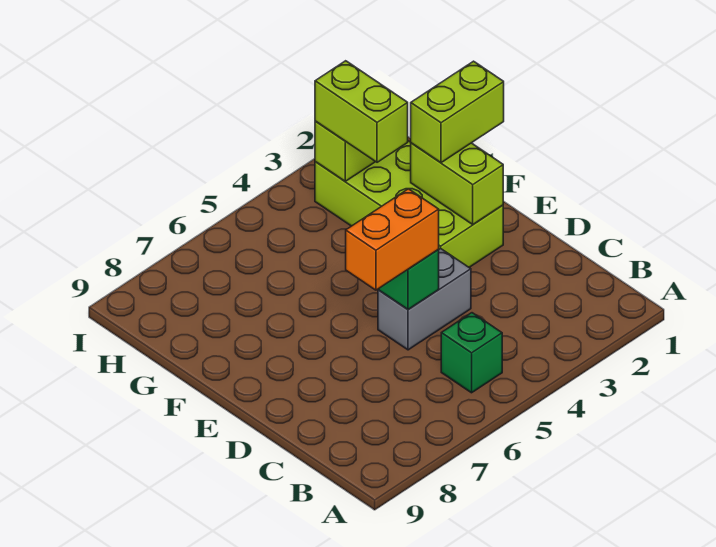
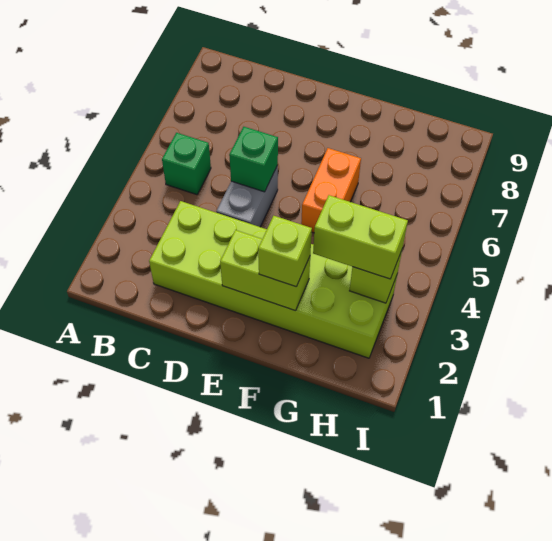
orange 1x2 brick [346,189,439,290] -> orange 1x2 brick moved to [301,148,361,233]
lime 2x4 brick [315,141,503,267] -> lime 2x6 brick [149,201,398,358]
lime 1x2 brick [411,61,504,163] -> lime 1x1 brick [258,216,312,287]

